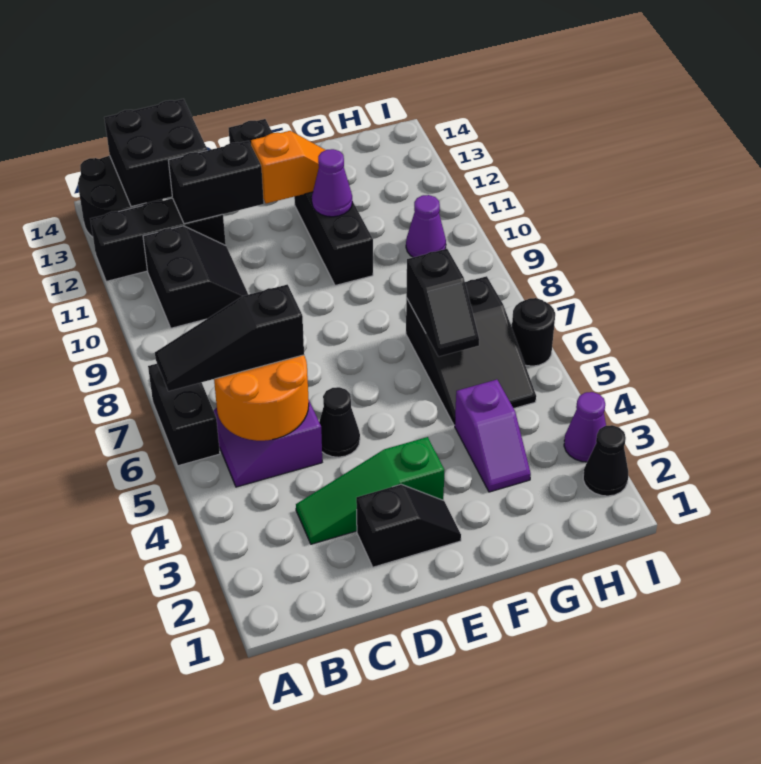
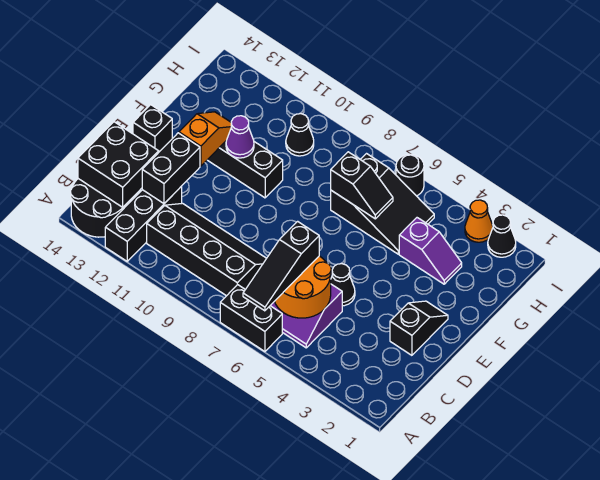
black 2x2 slope [143,226,248,328] -> black 2x4 slope [147,203,267,296]
green 1x3 slope [296,437,444,544] -> none
purple 1x1 cone [406,195,446,257] -> black 1x1 cone [286,114,314,156]
purple 1x1 cone [564,392,606,462] -> orange 1x1 cone [465,200,493,242]

